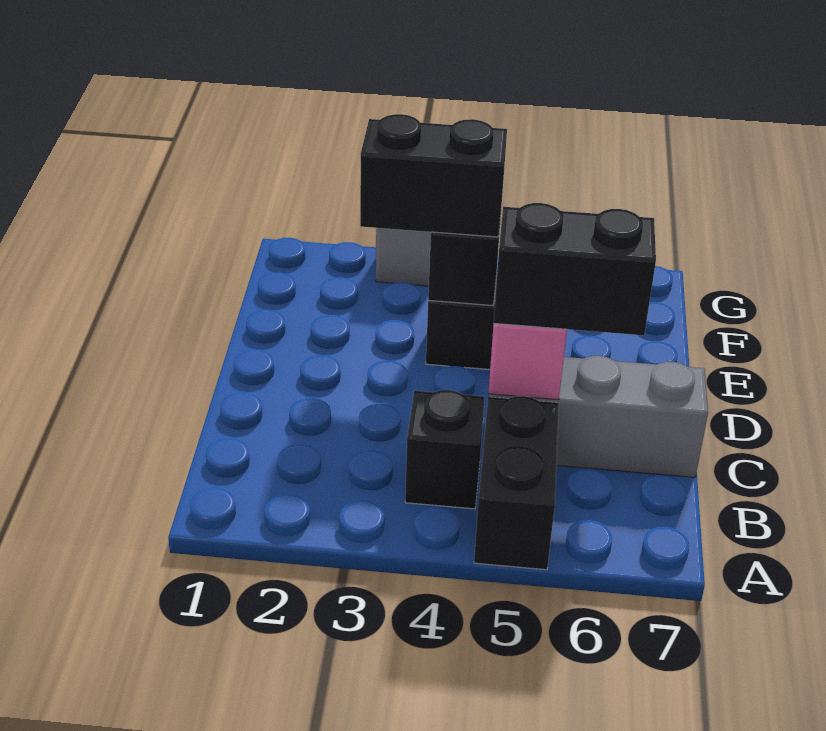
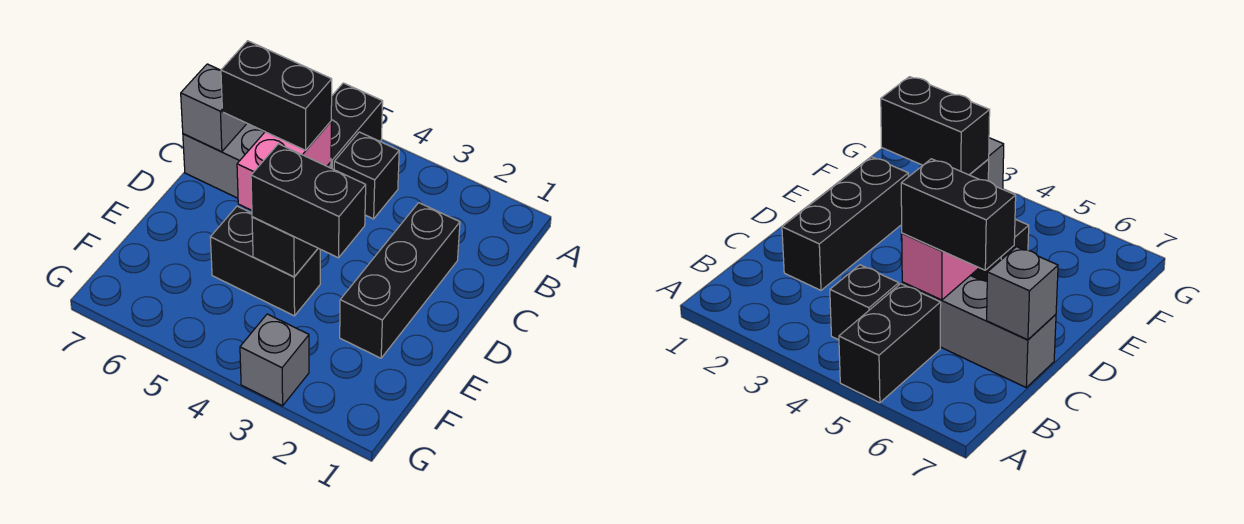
none -> black 1x3 brick [340,203,460,358]
none -> grey 1x1 brick [181,64,247,152]

